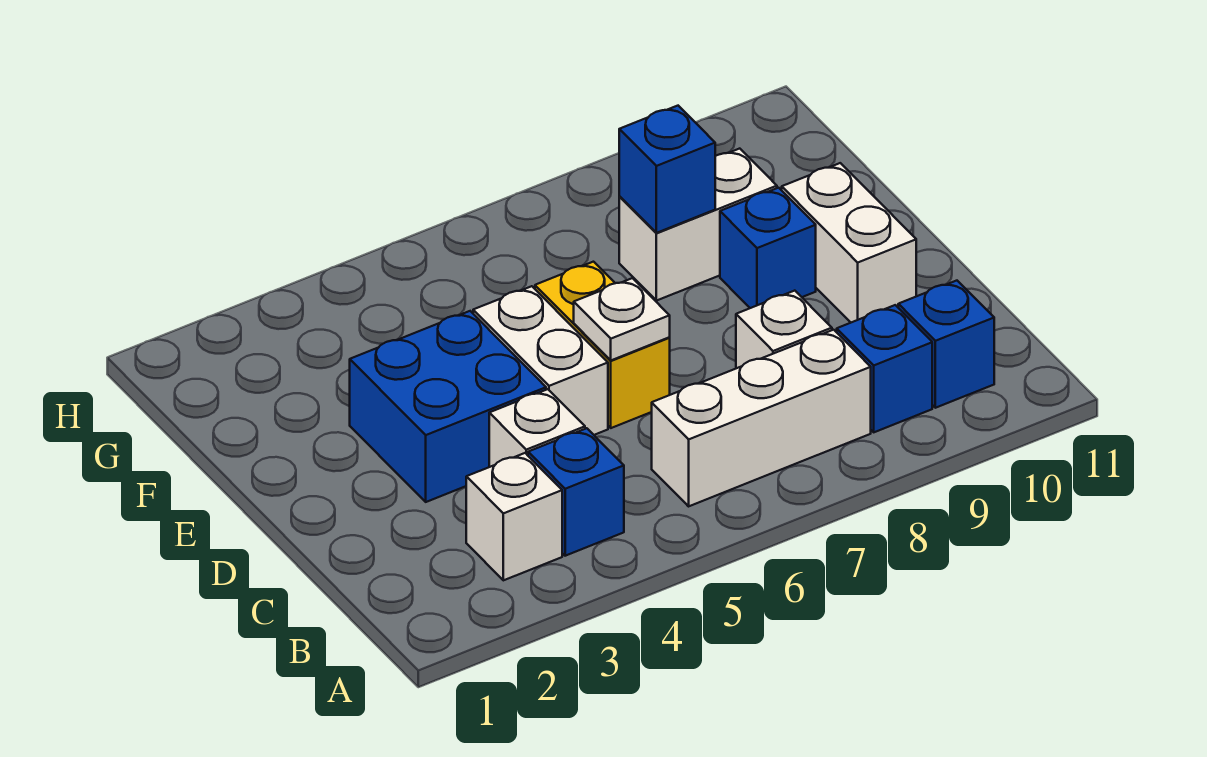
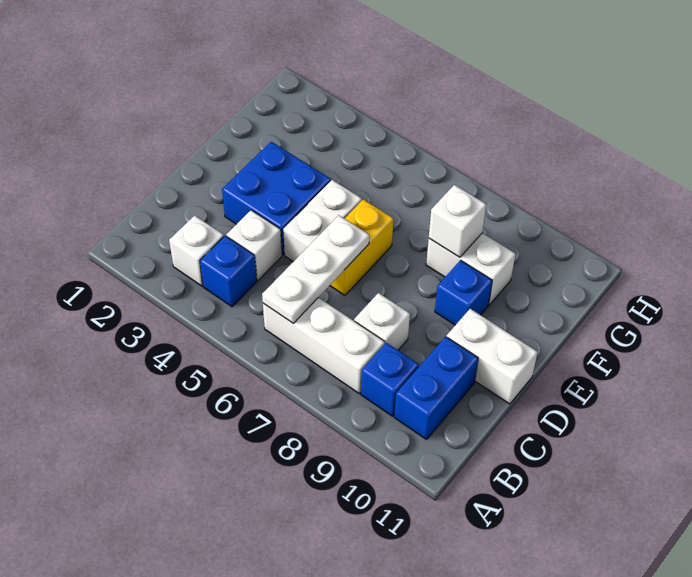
blue 1x1 brick [898,281,994,408] -> blue 1x2 brick [394,337,478,439]
white 1x1 plate [574,278,670,360] -> white 1x3 plate [262,215,369,323]
white 1x2 brick [782,163,916,323] -> white 1x2 brick turned to [447,309,538,404]
blue 1x1 brick [619,106,715,233] -> white 1x1 brick [429,185,486,257]

